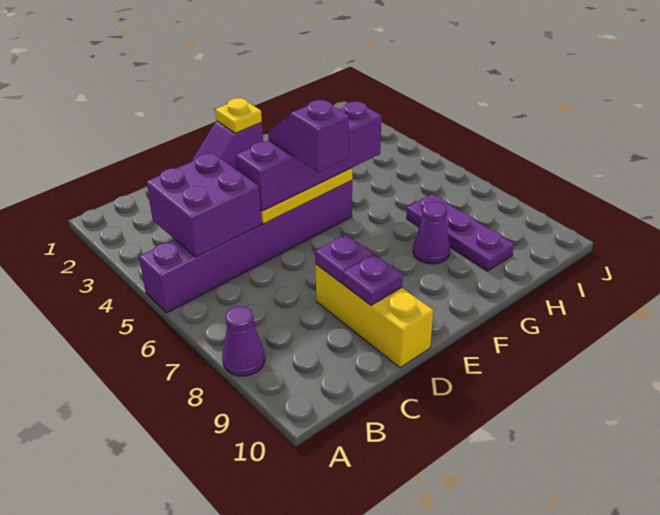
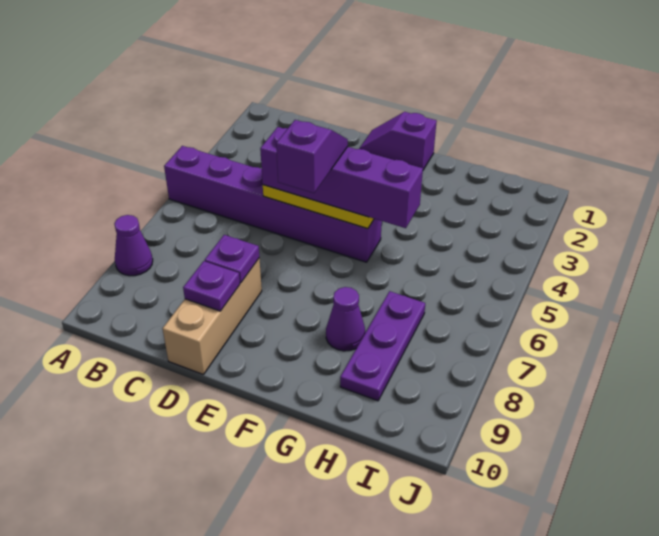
purple 2x2 brick [146,153,262,257] -> none
yellow 1x3 brick [315,264,433,368] -> tan 1x3 brick [163,258,262,374]
yellow 1x1 plate [215,98,262,133] -> none

